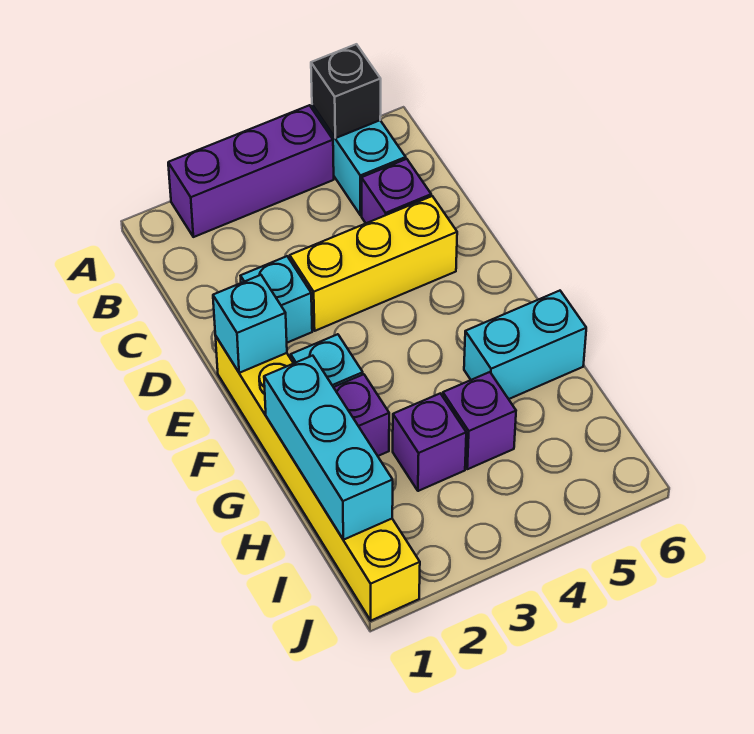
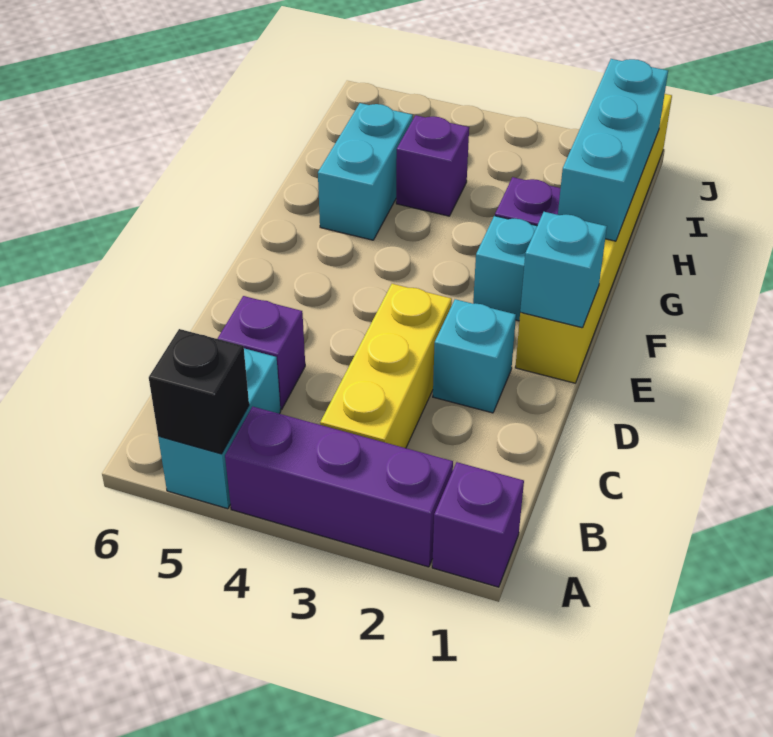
yellow 1x3 brick [290,196,457,331] -> yellow 1x3 brick turned to [320,284,452,448]
cyan 1x2 brick [464,291,586,399] -> cyan 1x2 brick turned to [318,103,413,240]
purple 1x1 brick [393,393,466,491] -> purple 1x1 brick moved to [432,462,524,587]

